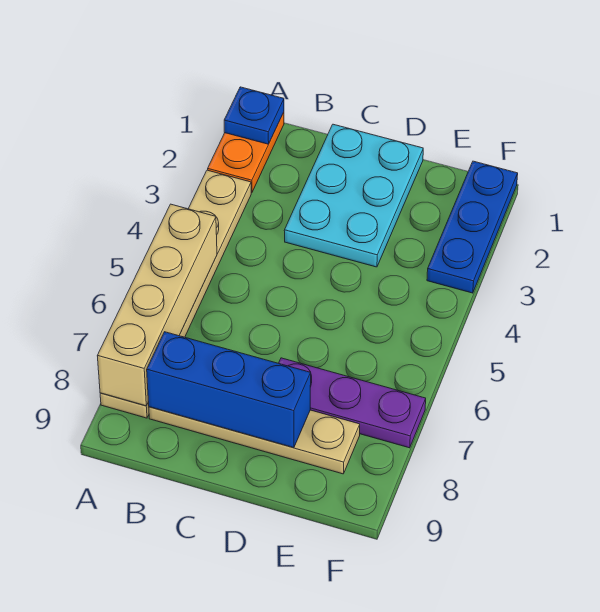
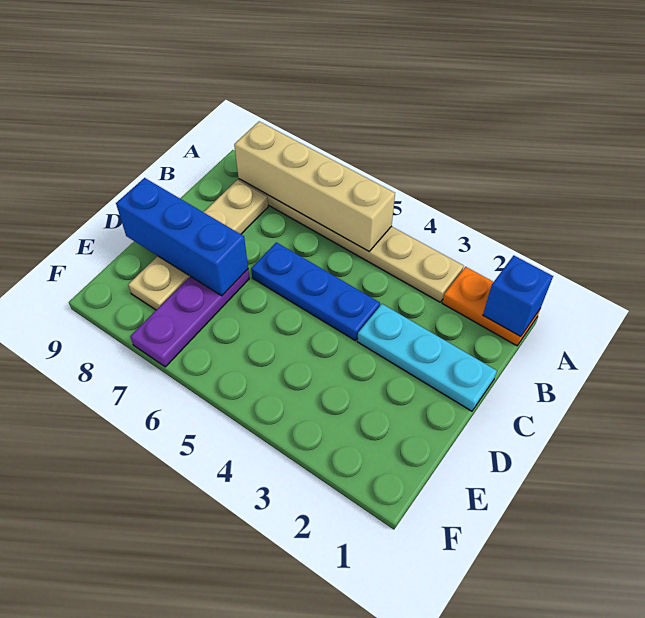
blue 1x1 plate [224,87,284,144] -> blue 1x1 brick [483,256,553,336]
blue 1x3 brick [147,332,311,448] -> blue 1x3 brick turned to [116,178,248,296]
cyan 2x3 plate [284,124,423,267] -> cyan 1x3 plate [357,304,497,411]
blue 1x3 plate [427,161,518,293] -> blue 1x3 plate moved to [251,242,380,341]

